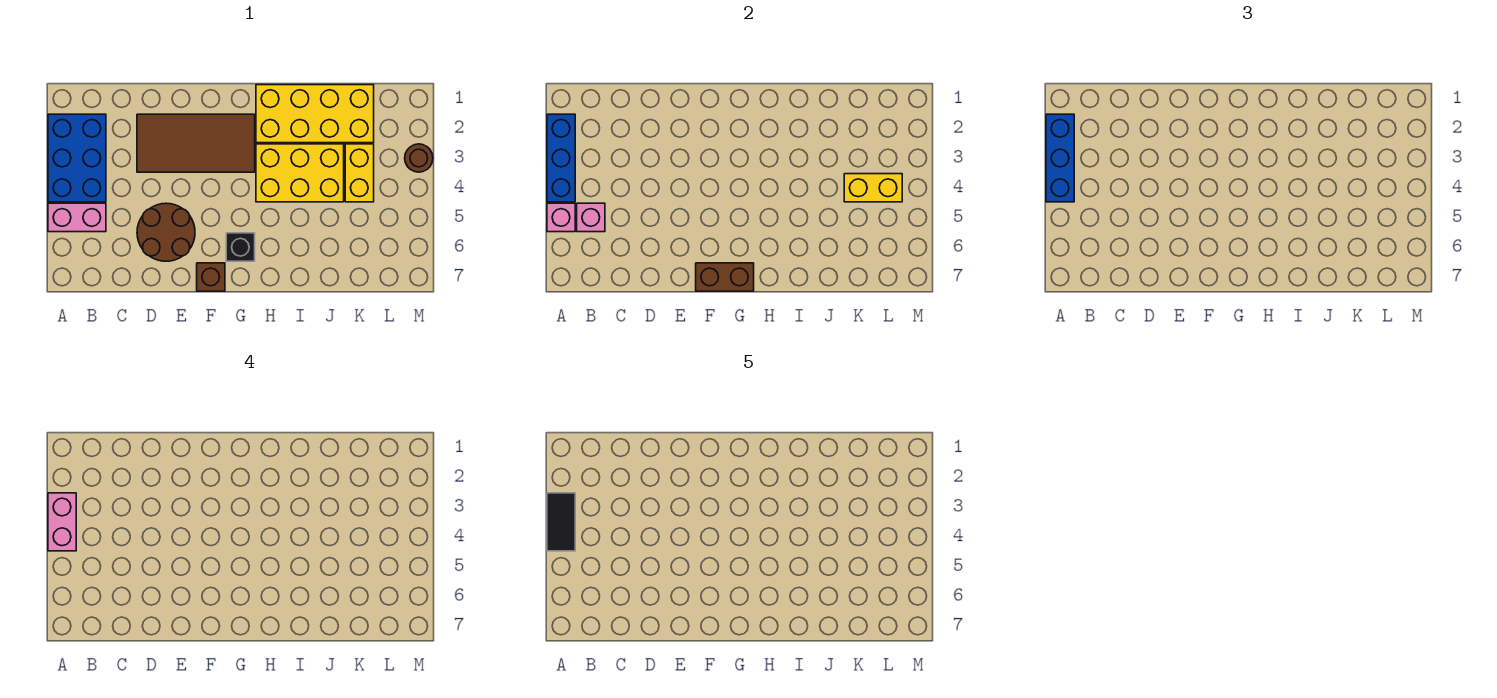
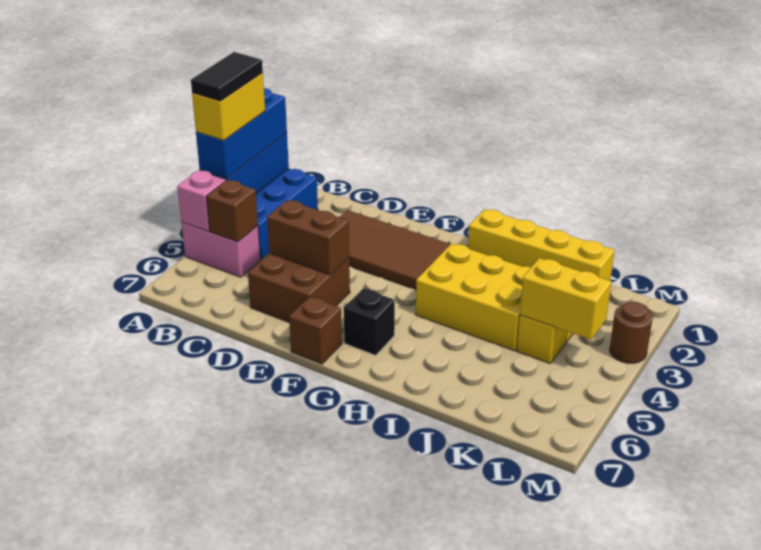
pink 1x2 brick [48,493,76,551] -> yellow 1x2 brick [192,73,265,140]
pink 1x1 brick [577,203,605,232] -> brown 1x1 brick [207,180,258,242]
brown 2x2 round brick [137,203,195,261] -> brown 2x2 brick [248,254,350,323]
brown 1x2 brick [696,263,754,291] -> brown 1x2 brick moved to [267,200,349,275]
yellow 2x4 brick [256,85,374,143] -> yellow 1x4 brick [468,209,614,281]

